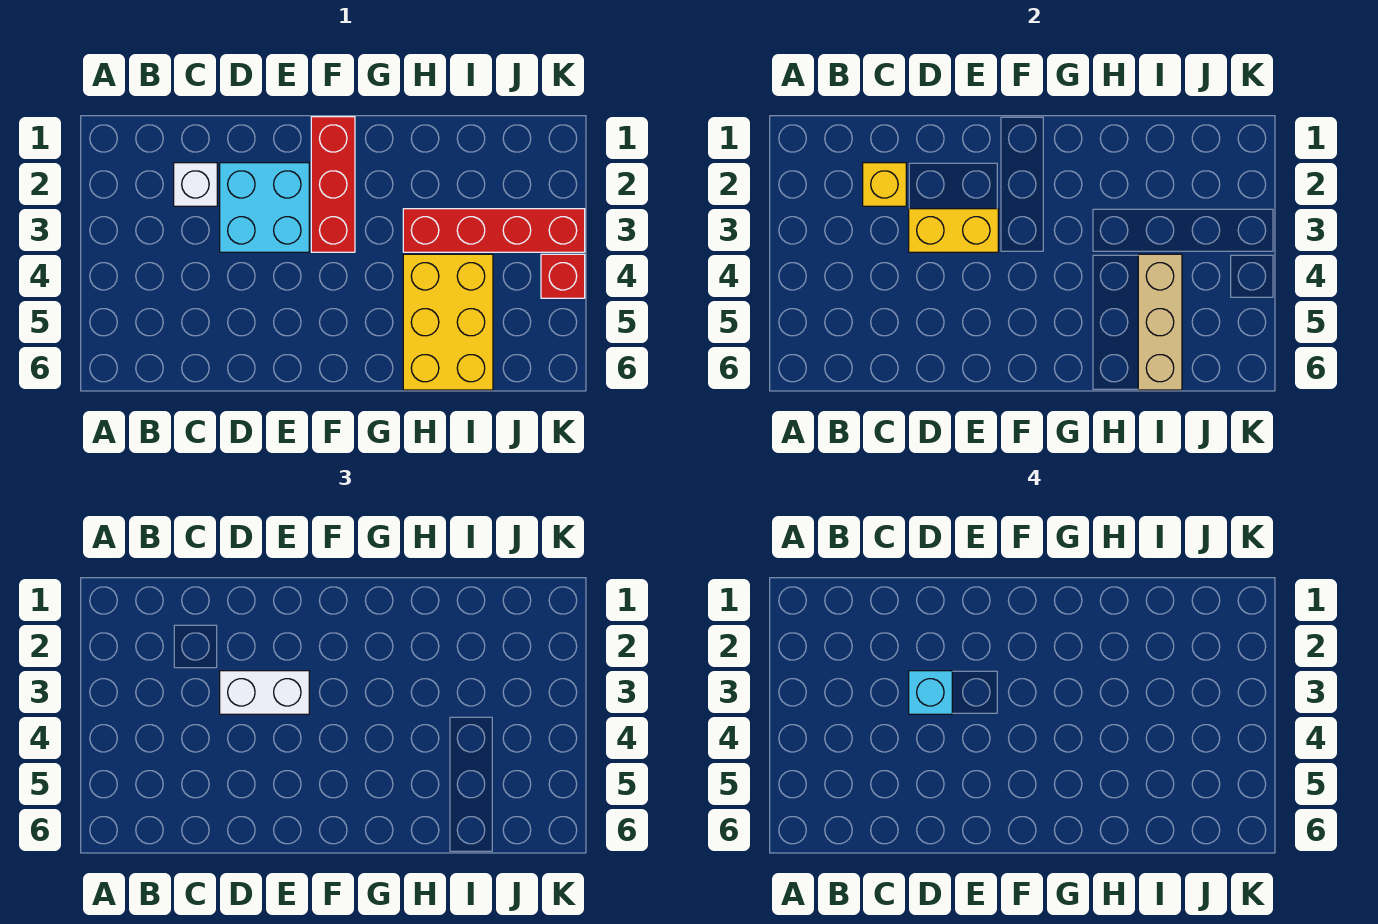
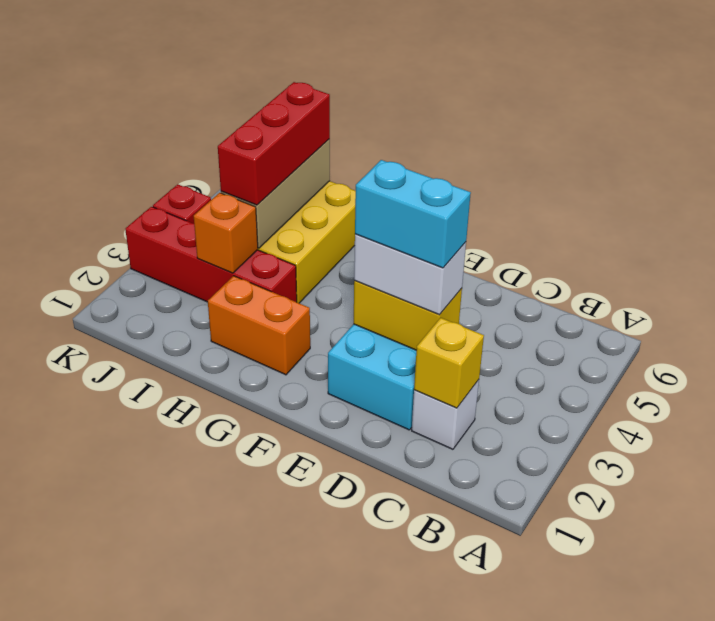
cyan 1x1 brick [909,671,952,714] -> cyan 1x2 brick [355,160,471,268]
red 1x3 brick [311,117,355,252] -> red 1x3 brick moved to [218,82,330,205]
none -> orange 1x2 brick [208,276,310,375]
none -> orange 1x1 brick [194,193,258,273]

